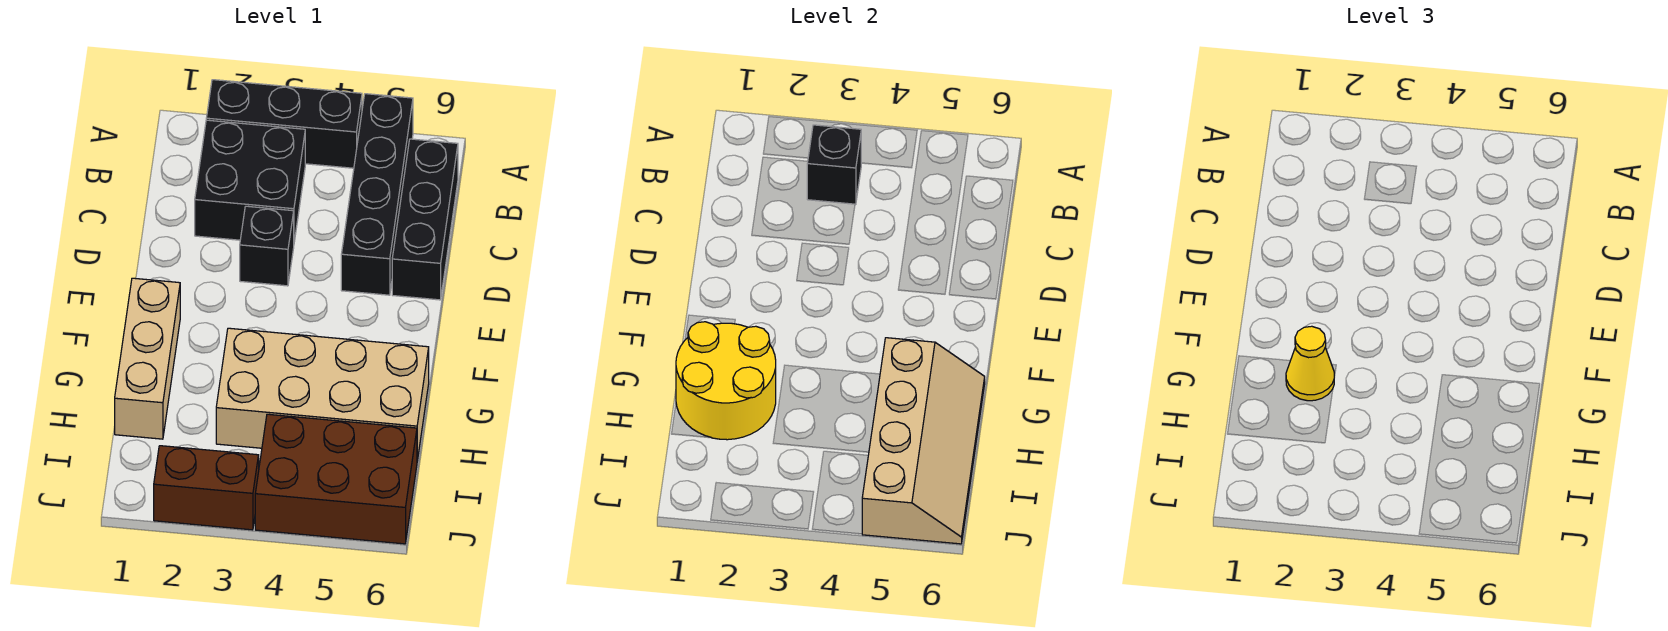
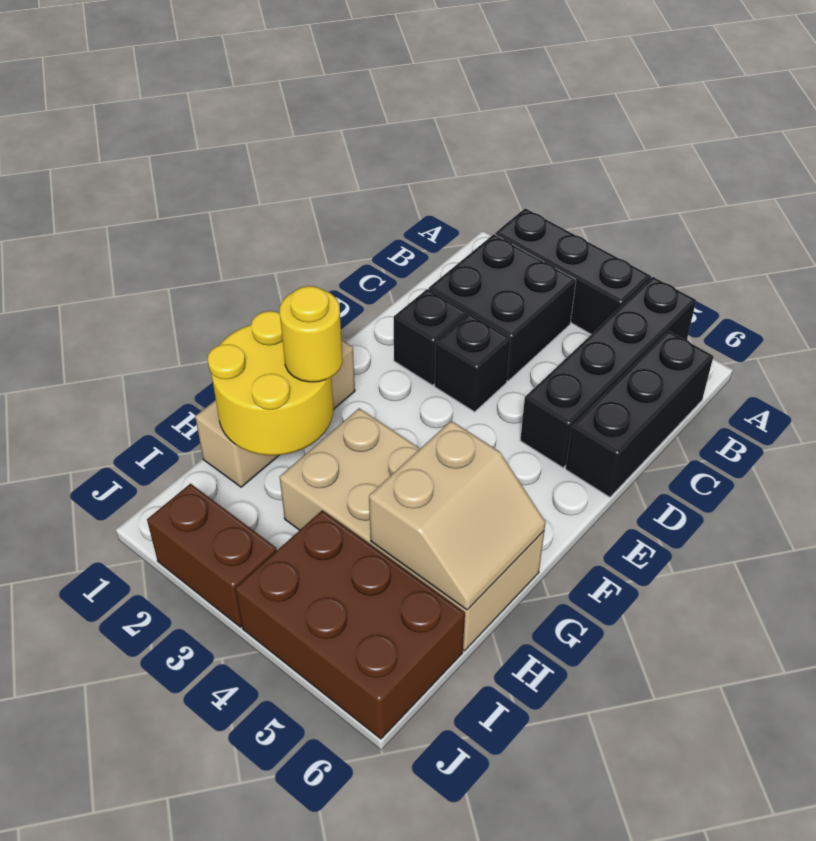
black 1x1 brick [807,125,861,205] -> black 1x1 brick moved to [394,289,467,385]
yellow 1x1 cone [1286,326,1334,401] -> yellow 1x1 round brick [280,286,343,382]
tan 2x4 slope [862,338,985,544] -> tan 2x2 slope [369,421,546,610]

